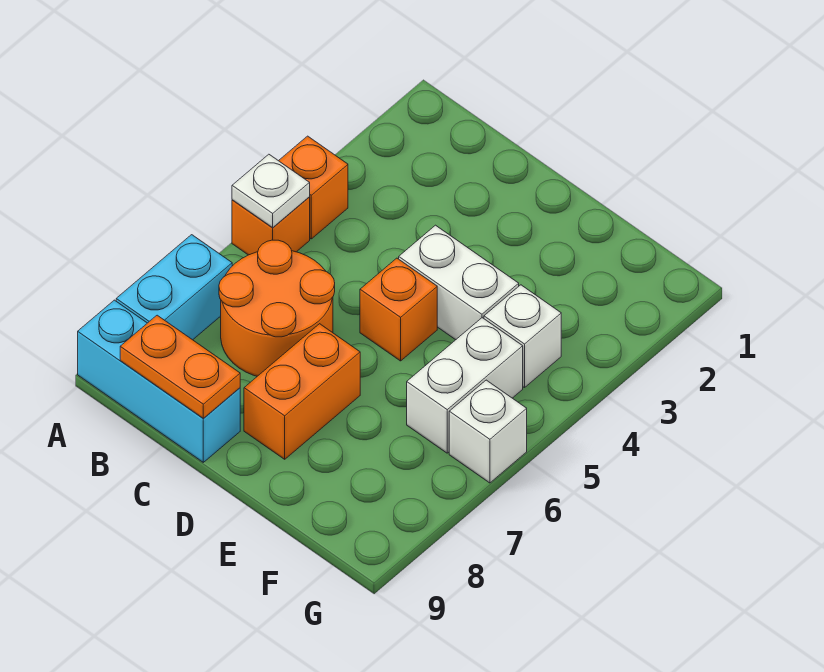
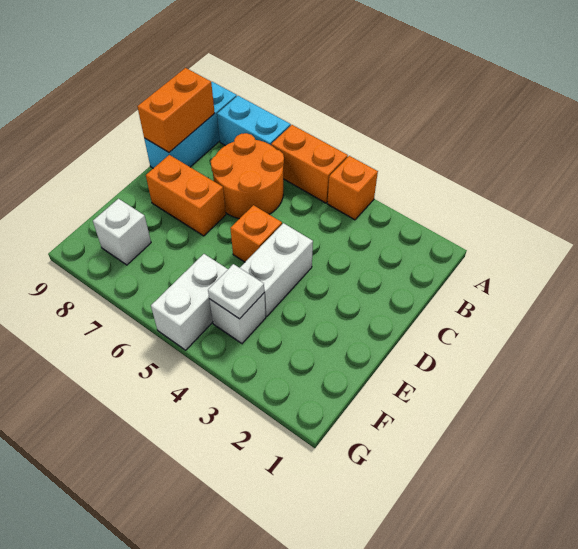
orange 1x1 brick [232,197,310,255] -> orange 1x2 brick [271,125,348,203]
white 1x1 plate [232,154,310,228] -> white 1x1 plate moved to [208,264,264,319]
orange 1x2 plate [120,315,240,419] -> orange 1x2 brick [137,68,215,152]
white 1x2 brick [407,318,523,453] -> white 1x2 brick turned to [151,254,228,350]
white 1x1 brick [449,380,527,483] -> white 1x1 brick moved to [93,199,151,265]

